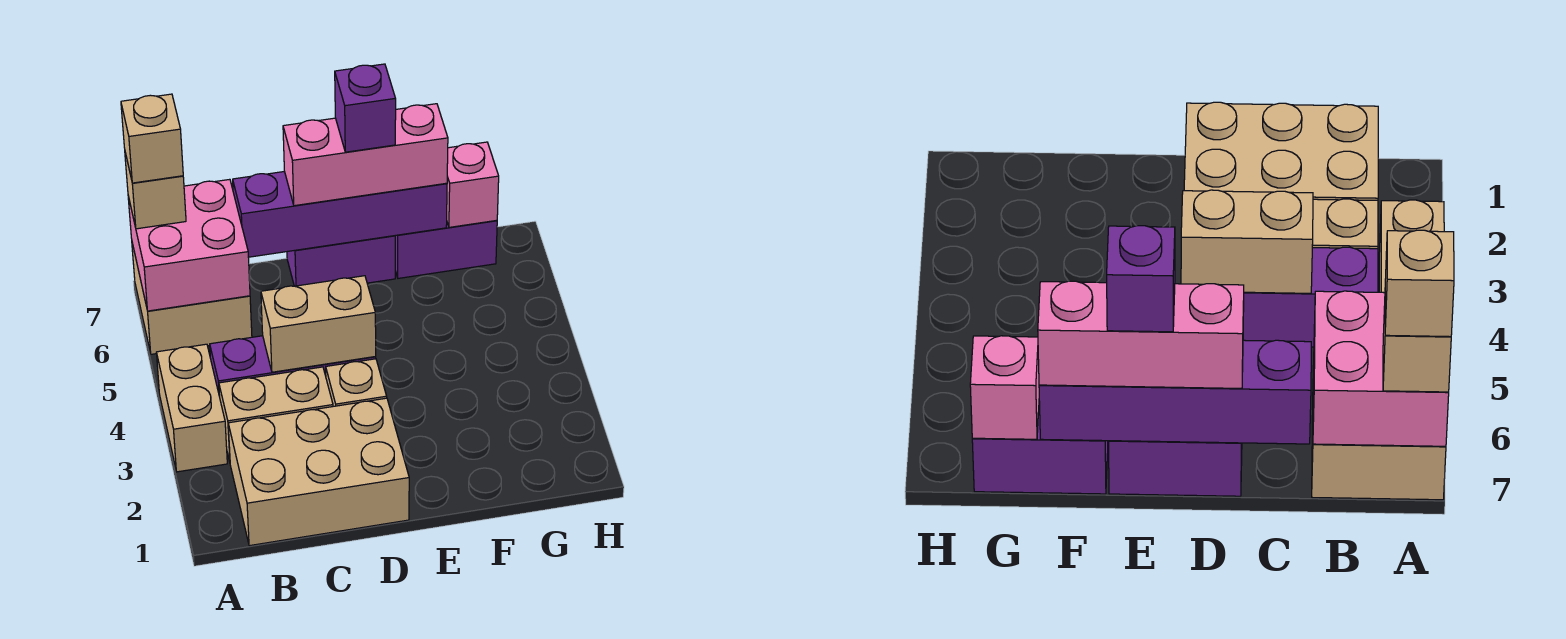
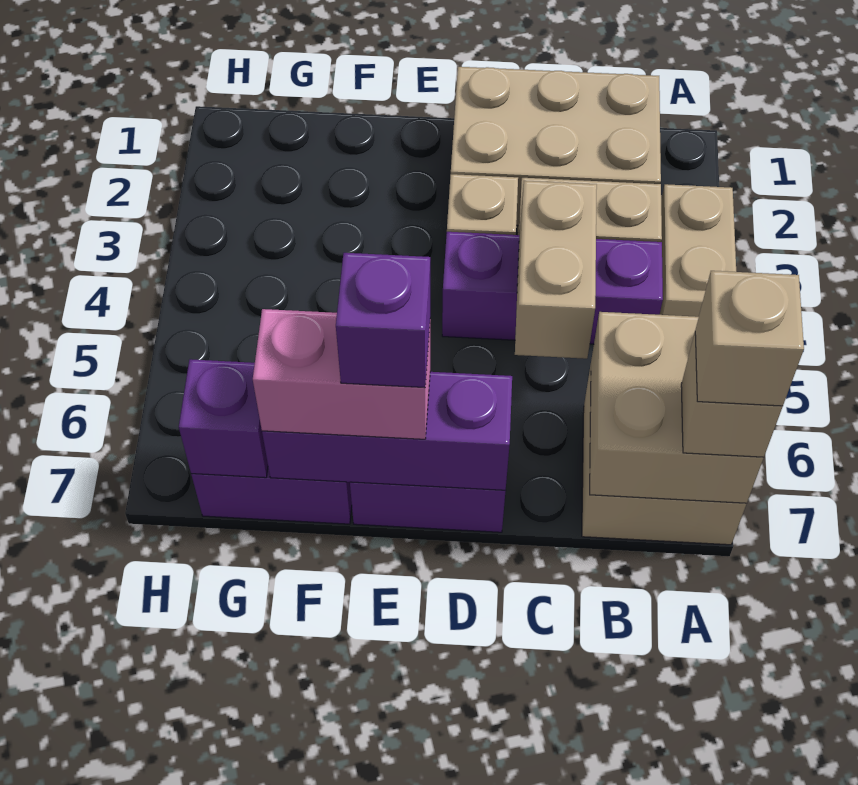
pink 2x2 brick [128,179,250,311] -> tan 2x2 brick [590,312,763,504]
tan 1x2 brick [261,276,376,372] -> tan 1x2 brick turned to [515,181,597,359]
purple 1x4 brick [233,172,447,257] -> purple 1x3 brick [262,372,512,490]
pink 1x3 brick [283,104,448,206] -> pink 1x2 brick [253,309,430,439]
pink 1x1 brick [447,142,499,227] -> purple 1x1 brick [179,359,268,478]

